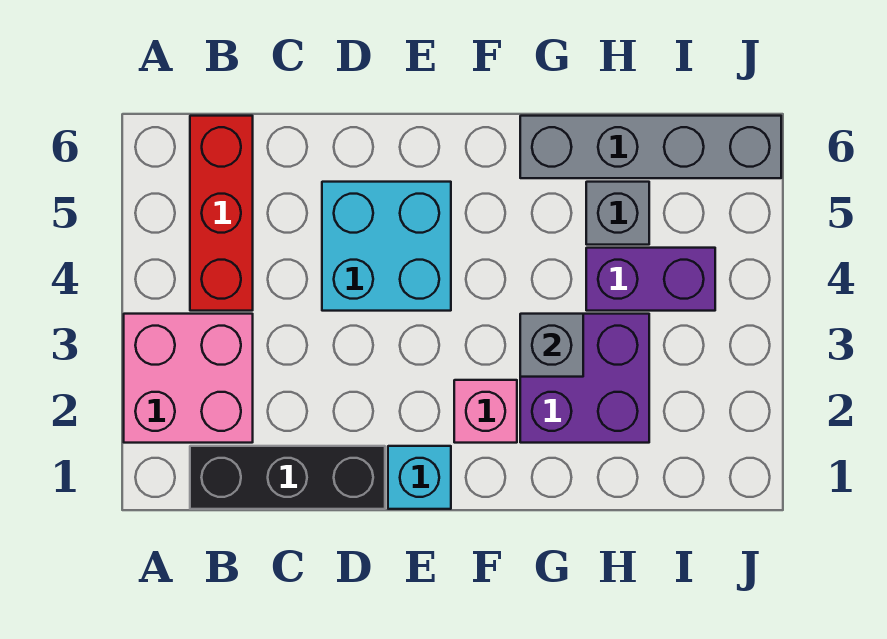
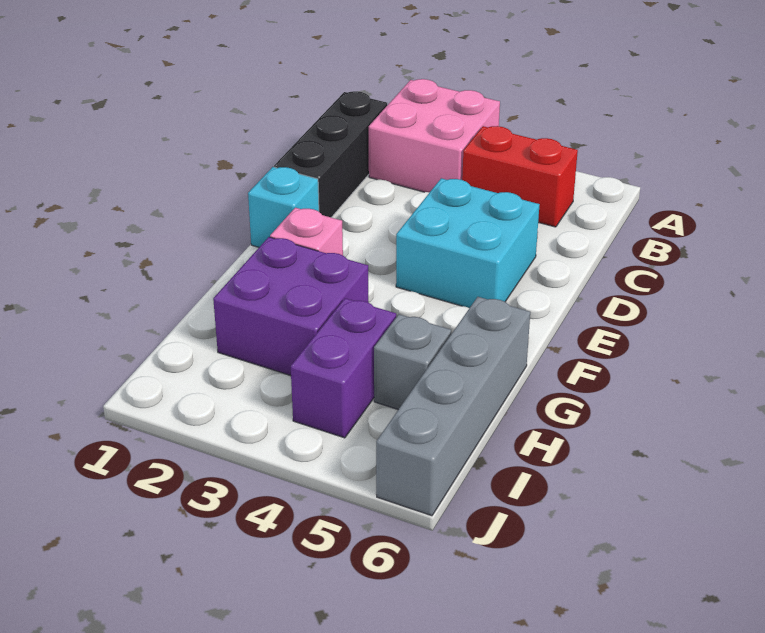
red 1x3 brick [190,116,253,311] -> red 1x2 brick [462,126,578,227]
grey 1x1 brick [520,314,583,377] -> none

